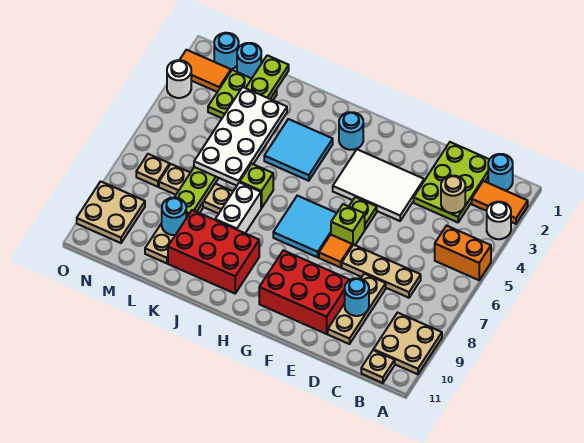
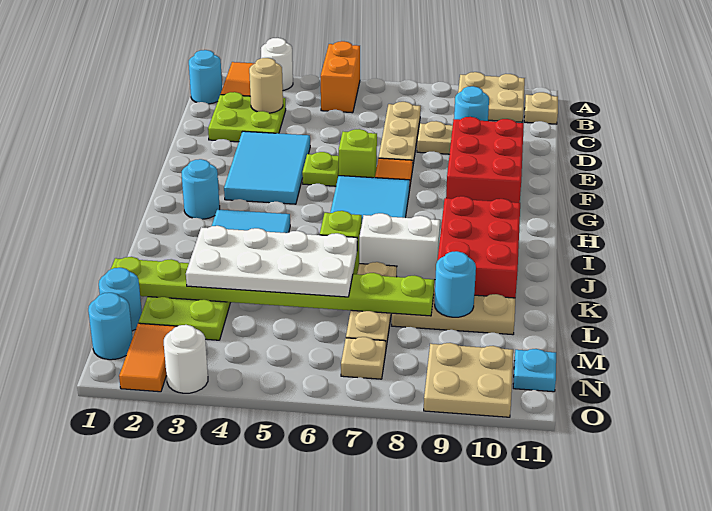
lime 2x3 plate [414,142,489,222] -> lime 2x2 plate [208,92,286,142]
white 2x3 tile [333,149,424,221] -> cyan 2x3 tile [224,131,310,204]
none -> cyan 1x1 plate [513,349,556,392]

